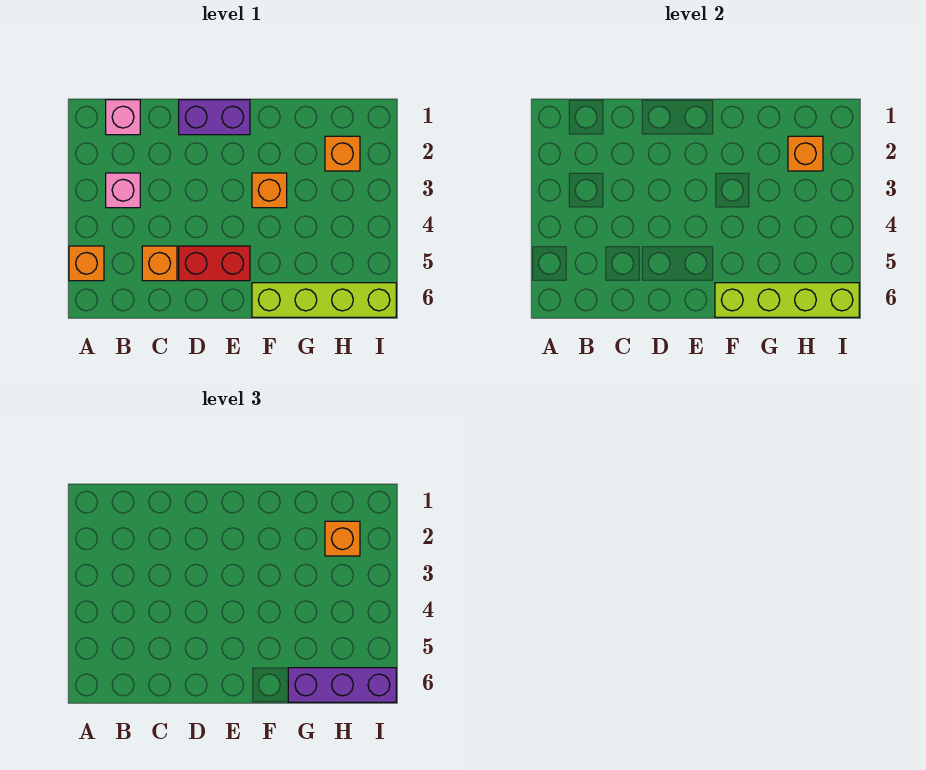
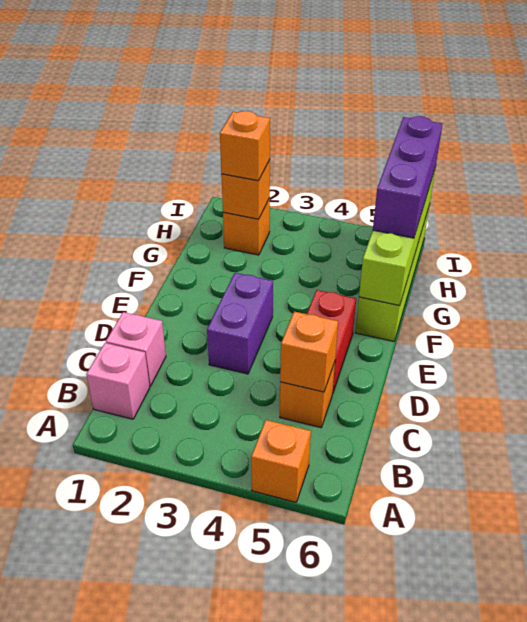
pink 1x1 brick [106,173,140,208] -> pink 1x1 brick moved to [106,312,166,386]
purple 1x2 brick [179,100,250,135] -> purple 1x2 brick moved to [207,273,273,374]
orange 1x1 brick [252,173,287,208] -> orange 1x1 brick moved to [280,312,338,392]

